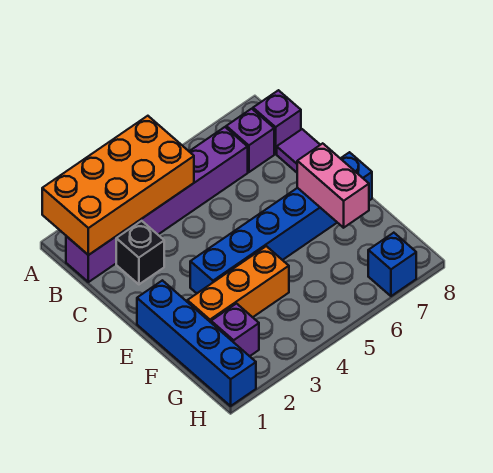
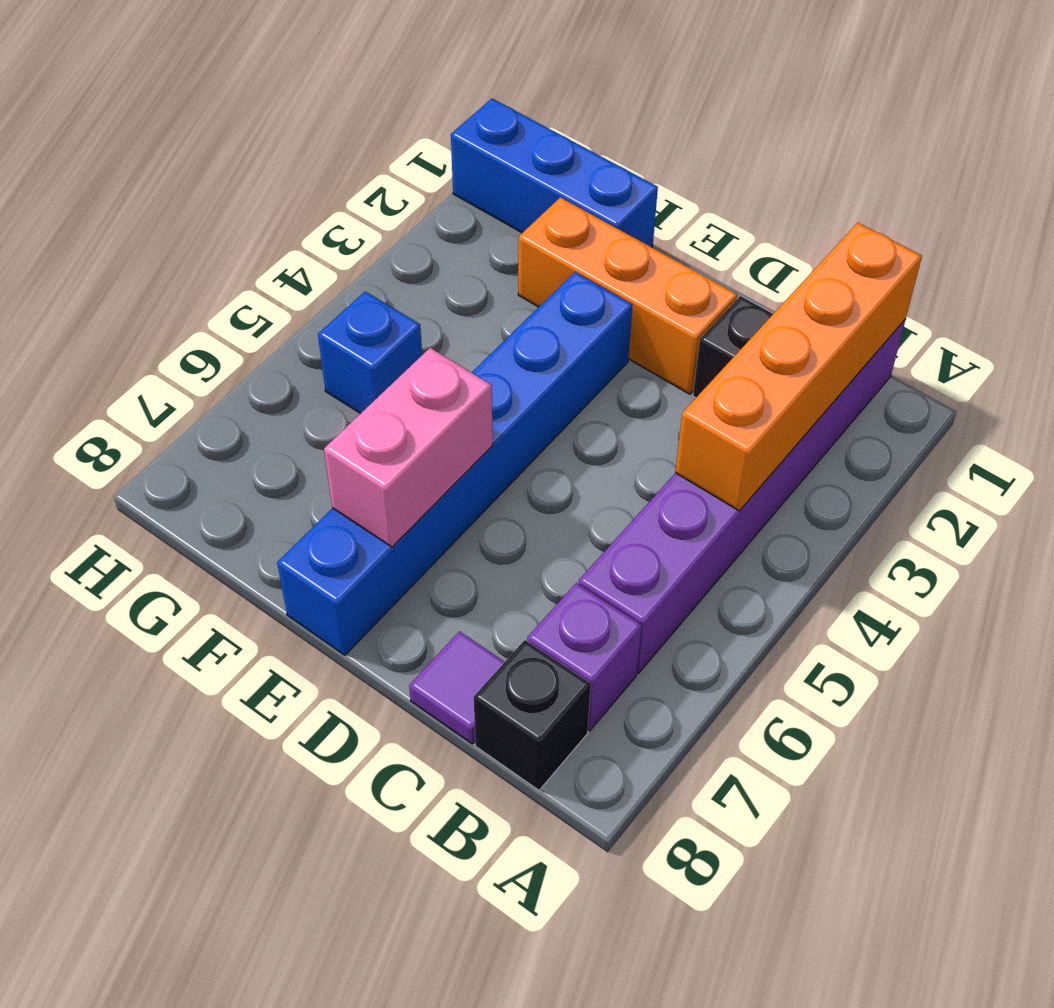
orange 2x4 brick [42,116,194,255] -> orange 1x4 brick [675,223,922,511]
purple 1x1 brick [253,90,301,154] -> black 1x1 brick [474,640,591,790]
blue 1x4 brick [137,280,256,406] -> blue 1x3 brick [451,99,658,247]
pink 1x2 brick [297,143,369,228] -> pink 1x2 brick turned to [324,348,493,547]
orange 1x3 brick [187,246,289,322] -> orange 1x3 brick turned to [518,197,737,394]
purple 1x1 brick [211,304,259,356] -> none
blue 1x1 brick [368,233,416,296] -> blue 1x1 brick moved to [318,291,422,414]

